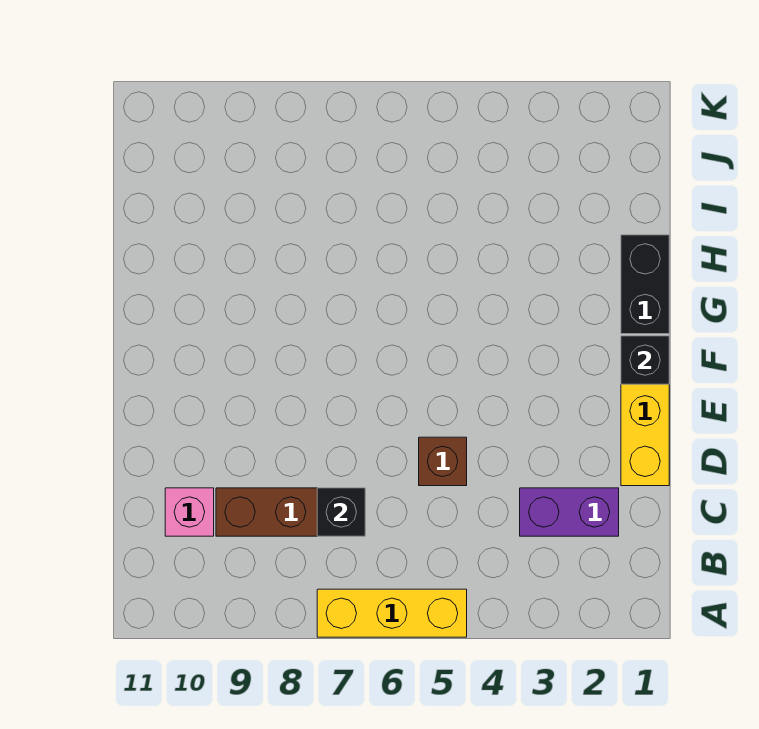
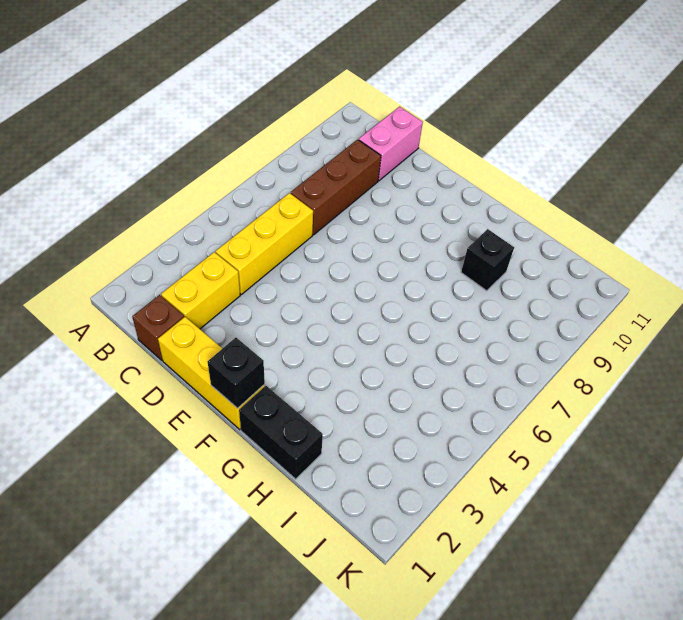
yellow 1x3 brick [317,589,467,637] -> yellow 1x3 brick moved to [216,193,313,295]
purple 1x2 brick [520,488,619,536] -> yellow 1x2 brick [161,252,240,329]
black 1x1 brick [317,488,365,536] -> black 1x1 brick moved to [461,229,514,291]
pink 1x1 brick [165,488,214,536] -> pink 1x2 brick [359,107,423,181]
brown 1x1 brick [419,437,467,486] -> brown 1x1 brick moved to [132,295,184,360]

